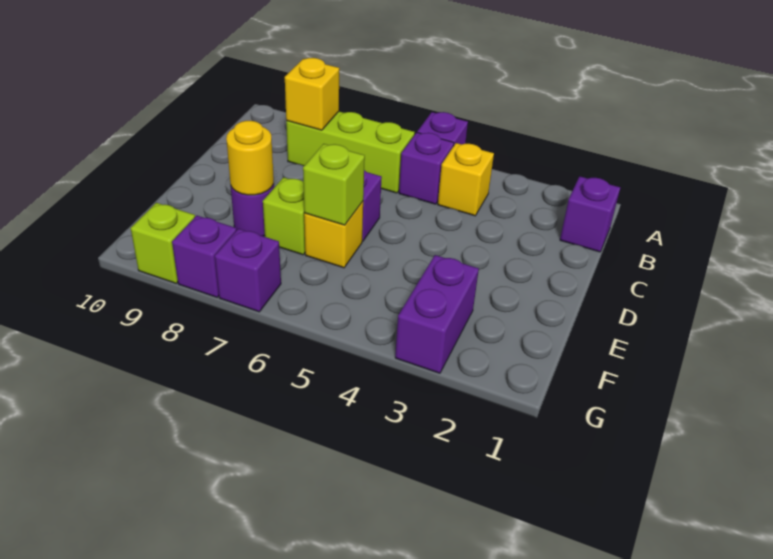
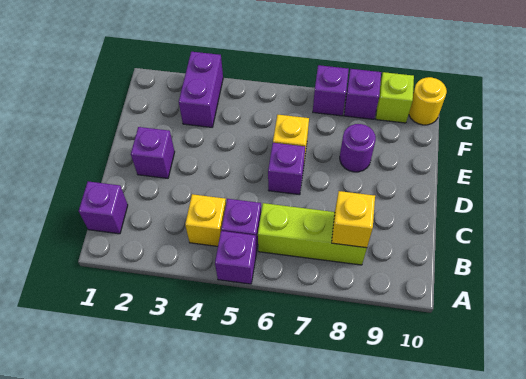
none -> purple 1x1 brick [131,127,175,178]
lime 1x1 brick [303,144,365,225] -> none
lime 1x1 brick [263,177,305,255] -> none
yellow 1x1 round brick [226,121,274,195] -> yellow 1x1 round brick moved to [409,77,447,125]

